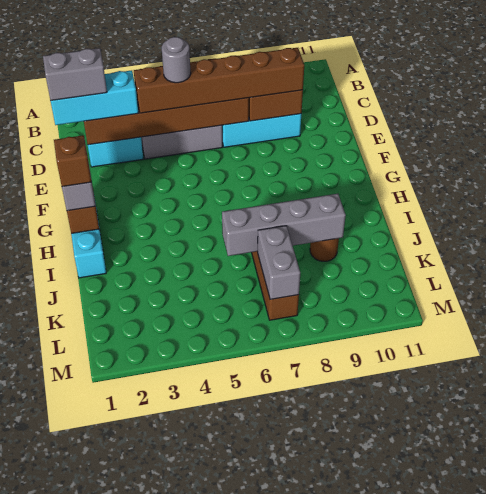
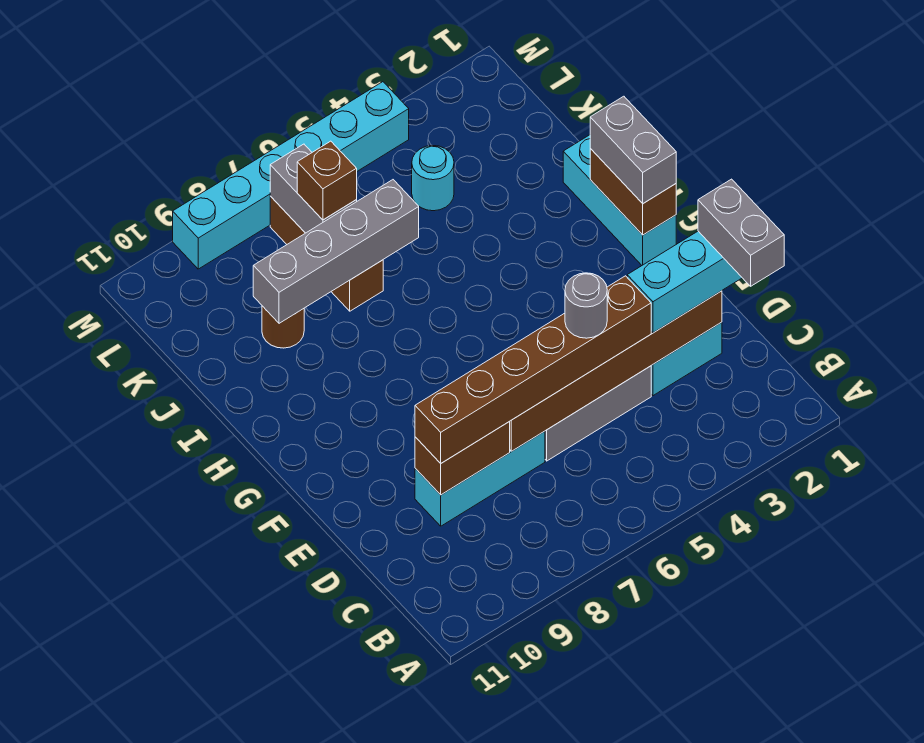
grey 1x2 brick [43,48,107,101] -> grey 1x2 brick turned to [698,179,784,286]
brown 1x1 brick [54,135,91,187] -> brown 1x1 brick moved to [297,141,357,220]
none -> cyan 1x1 round brick [412,145,454,211]
none -> cyan 1x6 brick [173,82,409,269]

